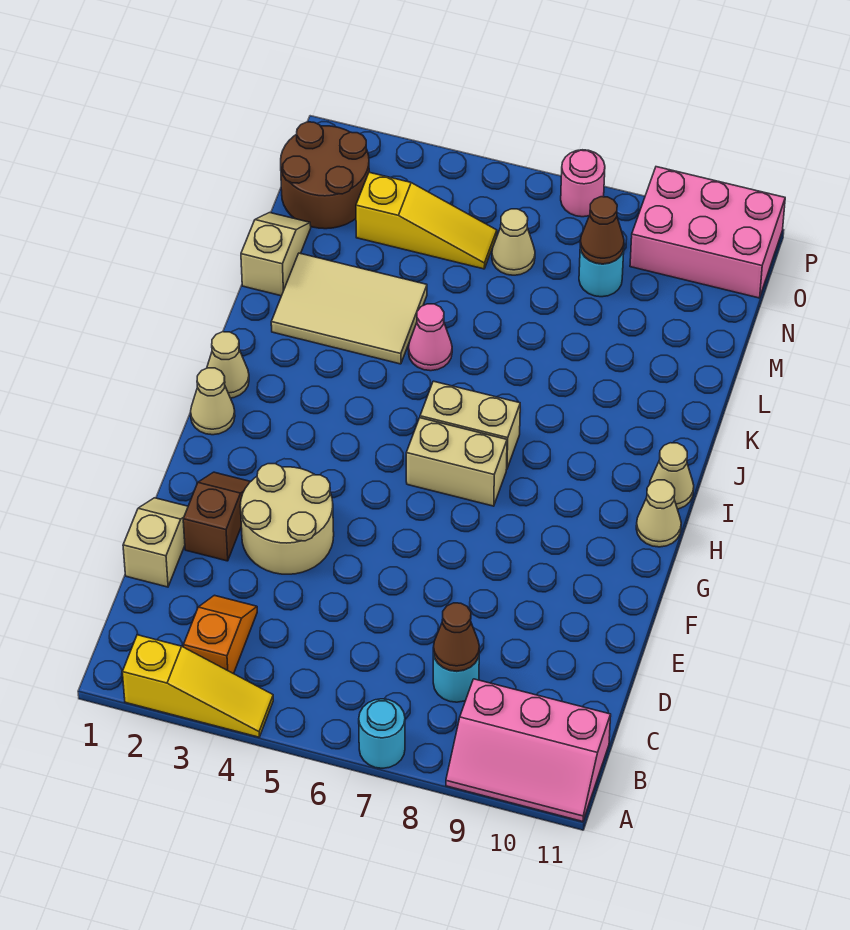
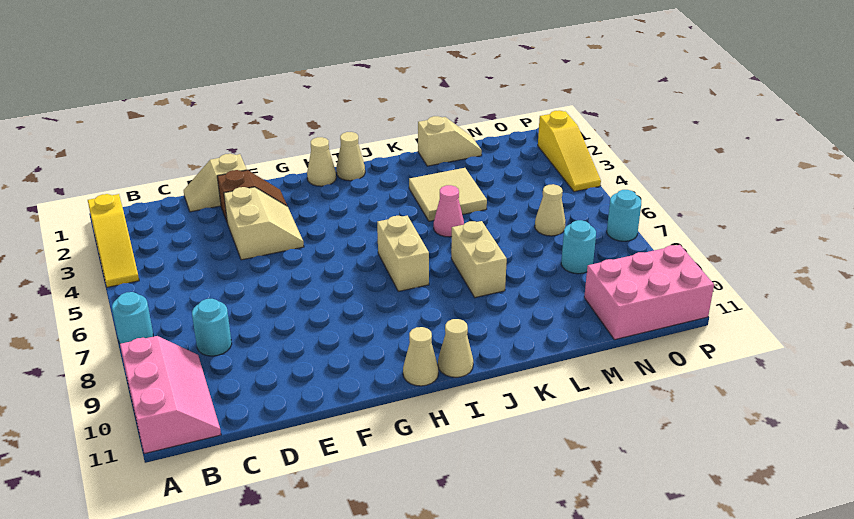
pink 2x3 slope [446,679,611,822] -> pink 2x3 slope turned to [120,336,221,454]
orange 1x2 slope [184,595,257,674] -> none
brown 1x1 cone [433,603,479,671] -> none
tan 1x2 slope [123,498,188,587] -> tan 1x2 slope turned to [184,154,247,212]
tan 2x2 round brick [240,464,334,574] -> tan 2x2 slope [224,187,304,260]
tan 1x2 brick [406,418,507,506] -> tan 1x2 brick moved to [451,221,507,298]
tan 2x3 tile [271,253,427,364] -> tan 2x2 tile [409,168,487,221]
brown 2x2 round brick [281,122,369,229] -> none
yellow 1x3 slope [356,172,497,269] -> yellow 1x3 slope moved to [538,110,601,192]
brown 1x1 cone [580,197,624,264] -> none
pink 2x3 brick [630,167,785,298] -> pink 2x3 brick turned to [584,245,714,340]
pink 1x1 round brick [561,150,605,217] -> cyan 1x1 round brick [607,190,641,241]

